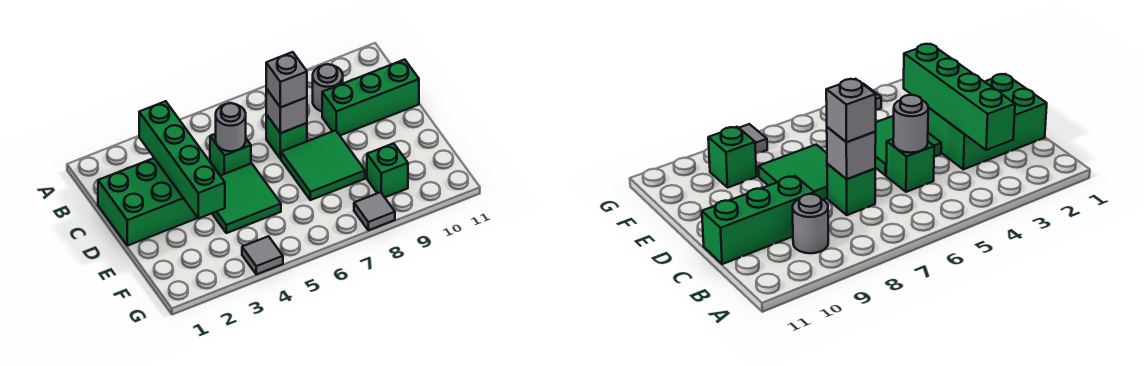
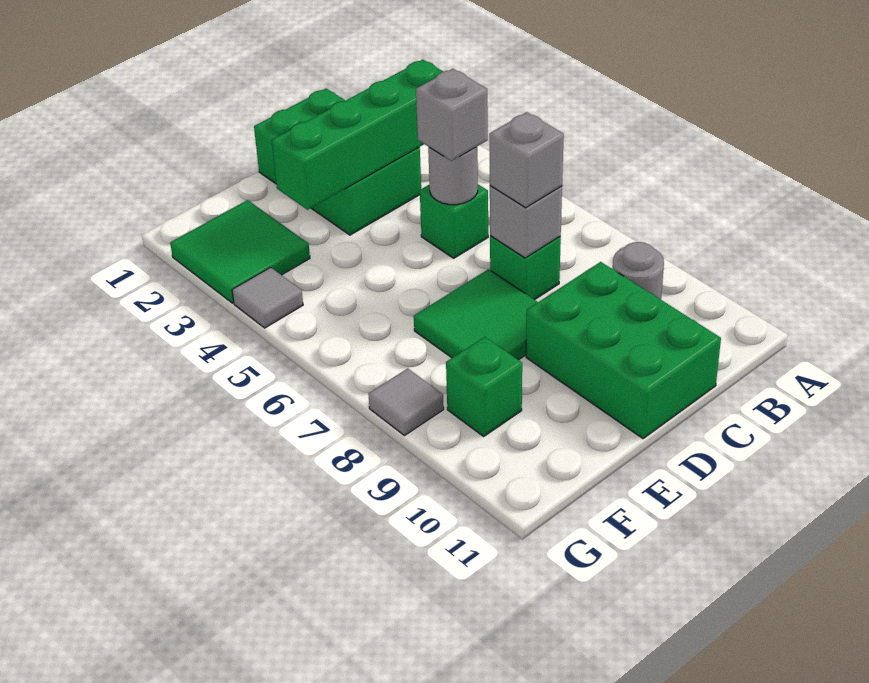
none -> grey 1x1 brick [416,69,488,161]
green 1x3 brick [322,59,419,135] -> green 2x3 brick [526,262,721,439]
green 2x2 tile [212,163,281,233] -> green 2x2 tile moved to [170,200,310,303]

